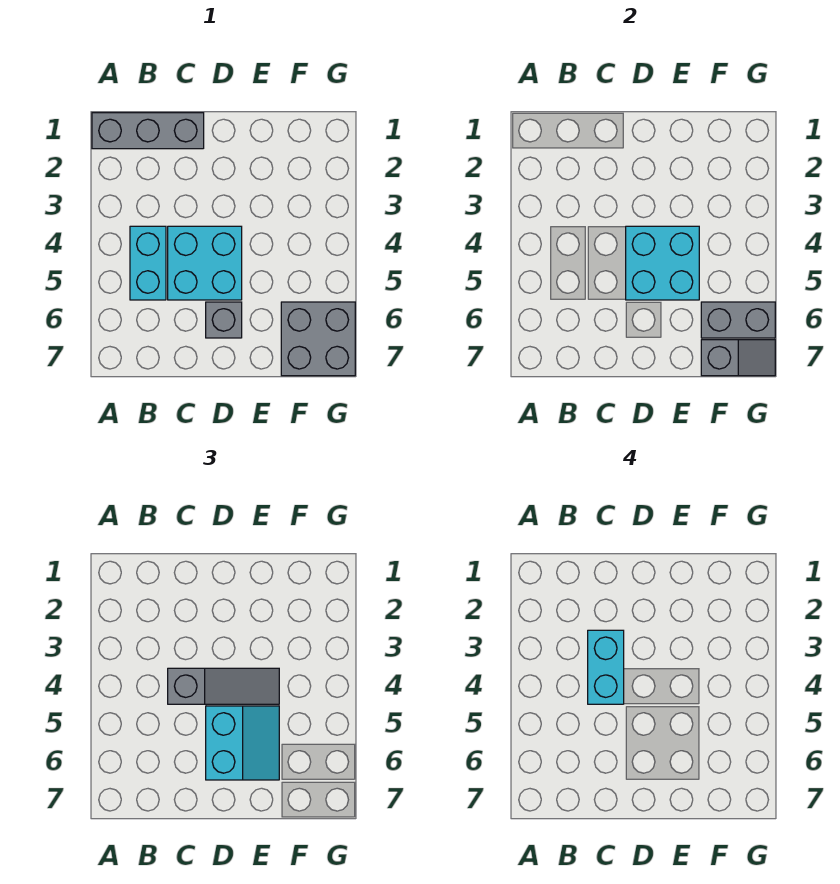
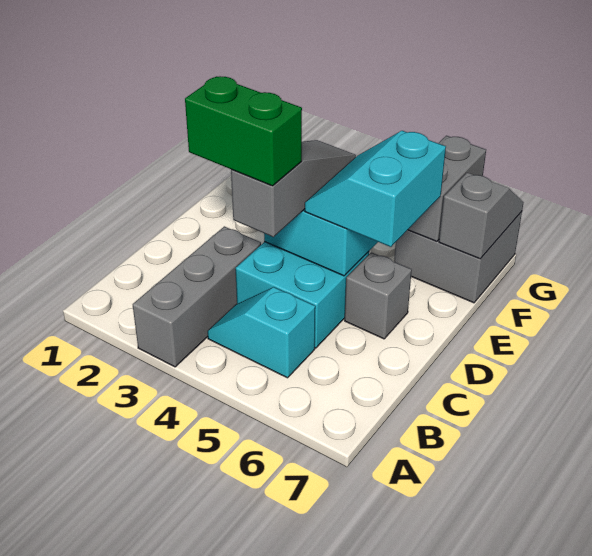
grey 1x3 brick [92,113,204,149] -> grey 1x3 brick moved to [133,226,261,367]
cyan 1x2 brick [130,226,166,300] -> cyan 1x2 slope [208,287,315,378]
cyan 1x2 brick [588,630,624,704] -> green 1x2 brick [185,76,302,186]
cyan 2x2 slope [206,706,279,780] -> cyan 2x2 slope turned to [305,131,446,247]

